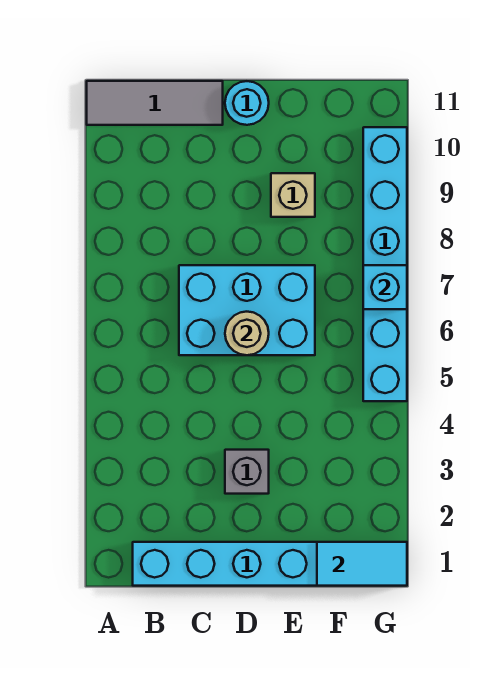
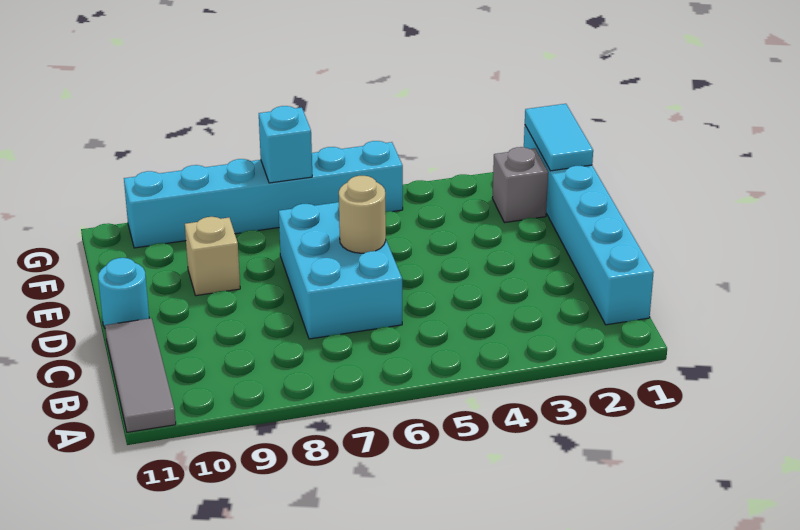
grey 1x1 brick [225,450,269,494] -> grey 1x1 brick moved to [492,147,548,223]

